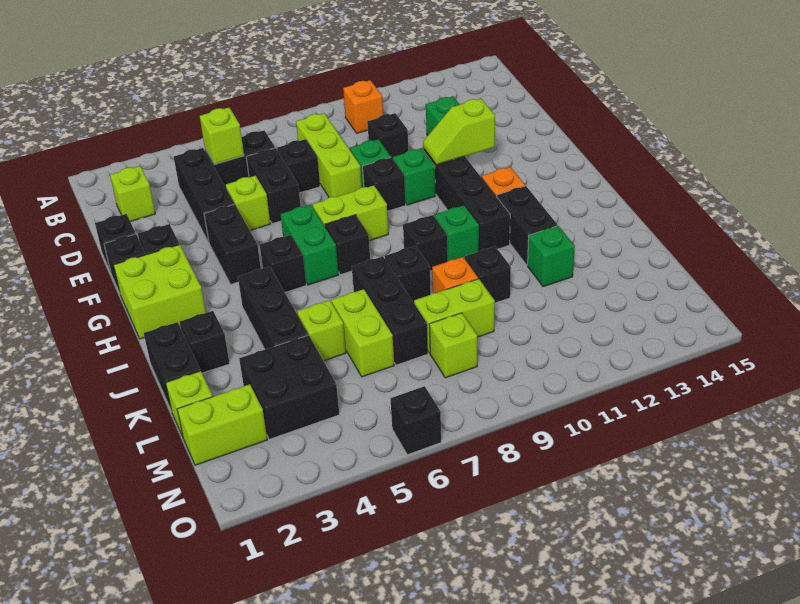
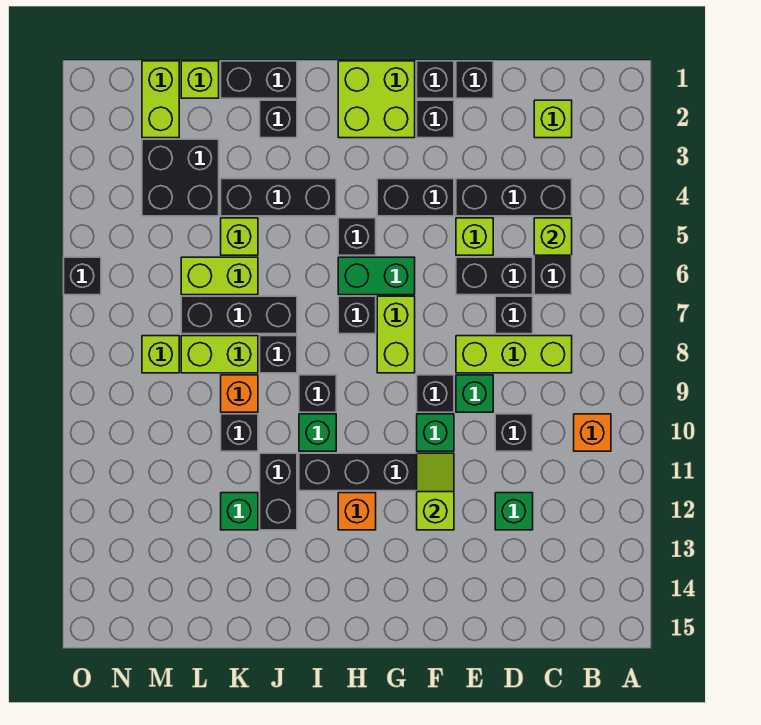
black 1x2 brick [497,186,558,265] -> black 1x2 brick turned to [260,453,297,530]
lime 1x2 brick [414,279,495,353] -> lime 1x2 brick turned to [181,336,258,373]

